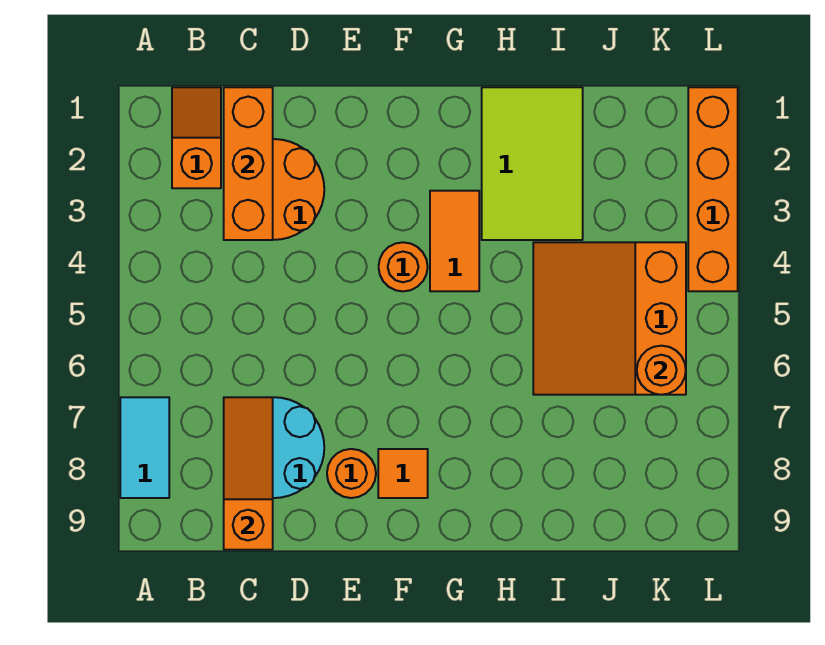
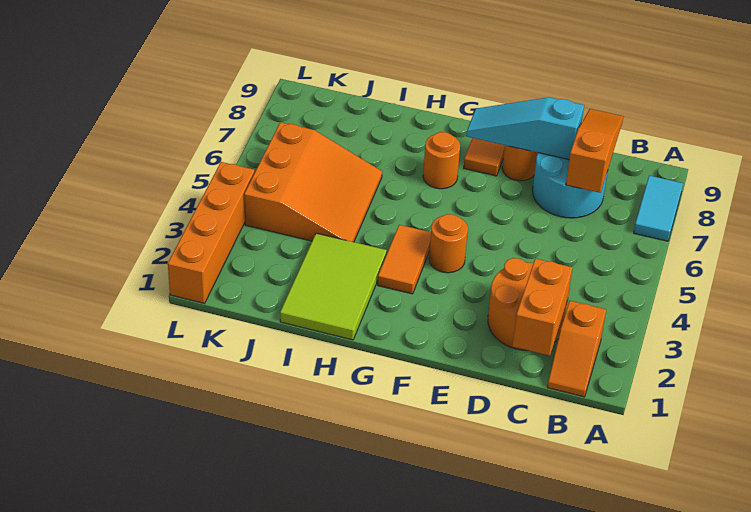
orange 1x3 brick [224,87,273,240] -> orange 1x2 brick [512,259,573,356]
orange 1x3 slope [224,397,273,550] -> orange 1x3 slope turned to [566,109,623,193]
none -> cyan 1x3 slope [466,97,584,159]
orange 1x1 round brick [637,346,686,395] -> orange 1x1 round brick moved to [423,132,460,189]

